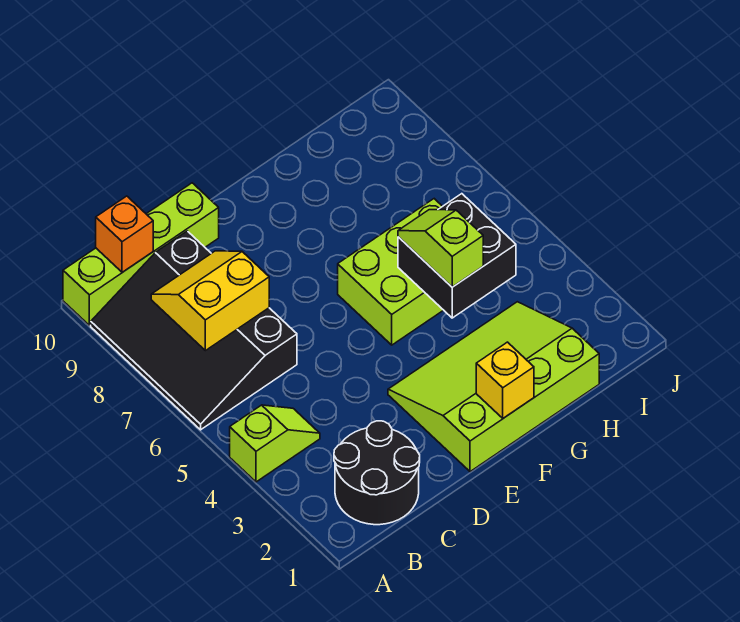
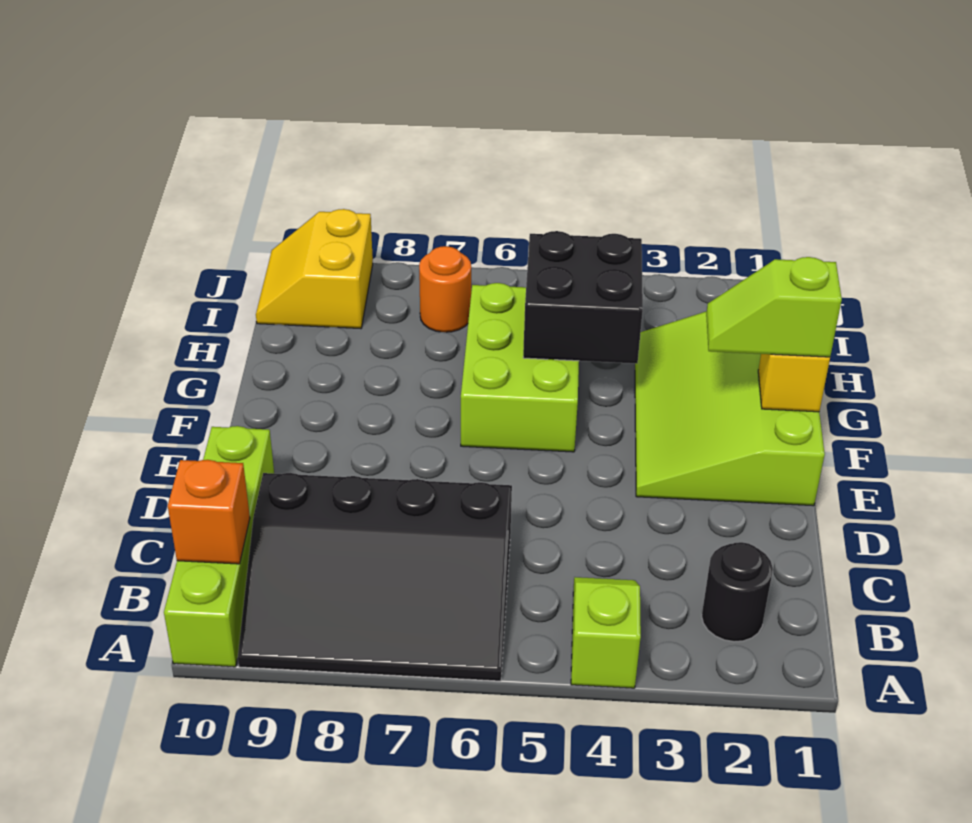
black 2x2 round brick [334,421,420,525] -> black 1x1 round brick [702,542,773,642]
yellow 2x2 slope [151,251,269,351] -> yellow 2x2 slope moved to [256,209,373,329]
lime 1x2 slope [398,210,483,287] -> lime 1x2 slope moved to [706,257,842,357]
none -> orange 1x1 round brick [419,246,471,332]

